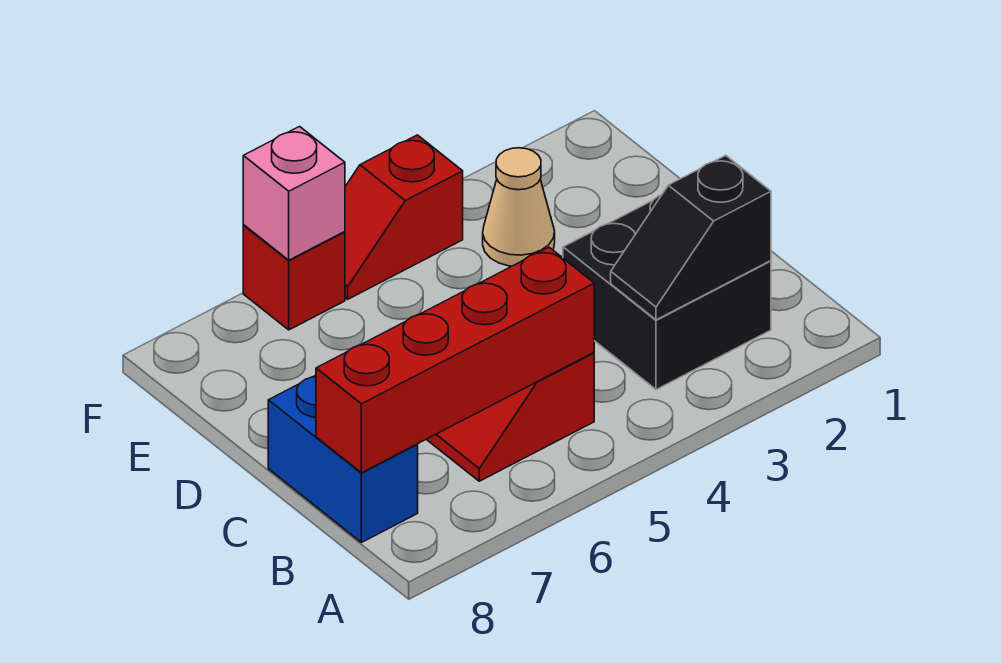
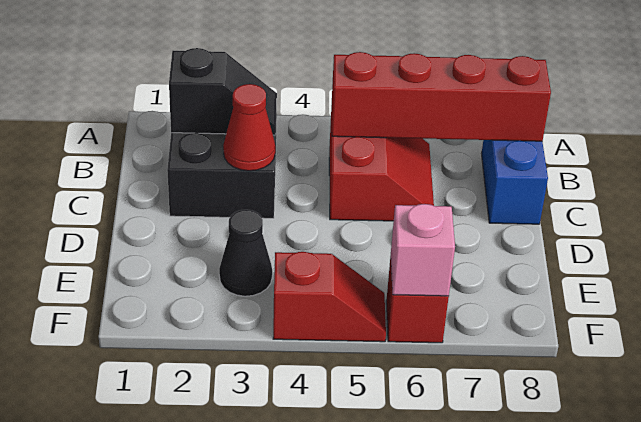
none -> red 1x1 cone [223,84,275,171]
tan 1x1 cone [483,148,555,266] -> black 1x1 cone [219,210,272,296]

